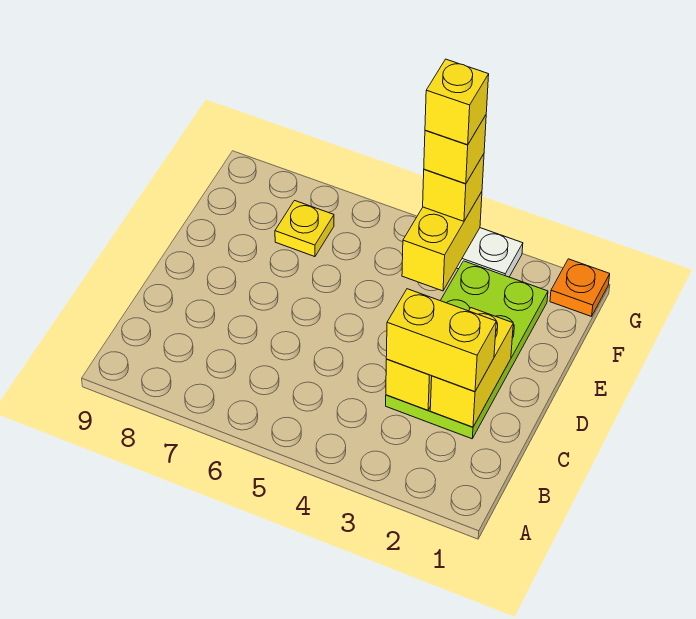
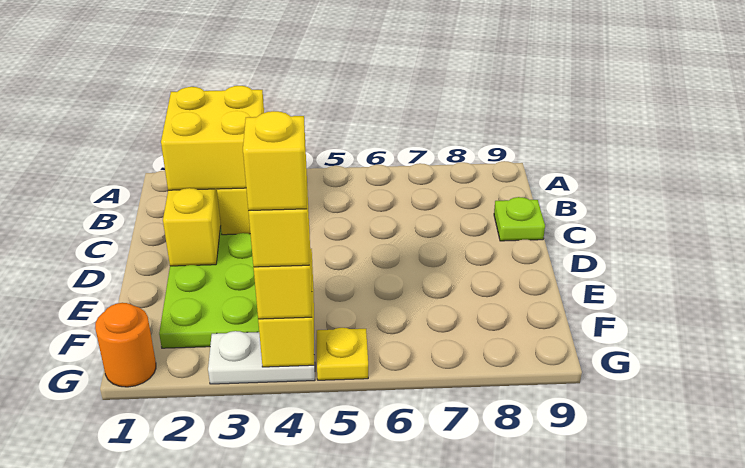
yellow 1x2 brick [386,289,496,392] -> yellow 2x2 brick [161,86,264,190]
none -> lime 1x1 plate [494,197,545,241]
yellow 1x1 plate [275,201,334,257] -> yellow 1x1 plate moved to [317,328,368,380]
orange 1x1 plate [550,259,610,317] -> orange 1x1 round brick [95,303,156,387]

